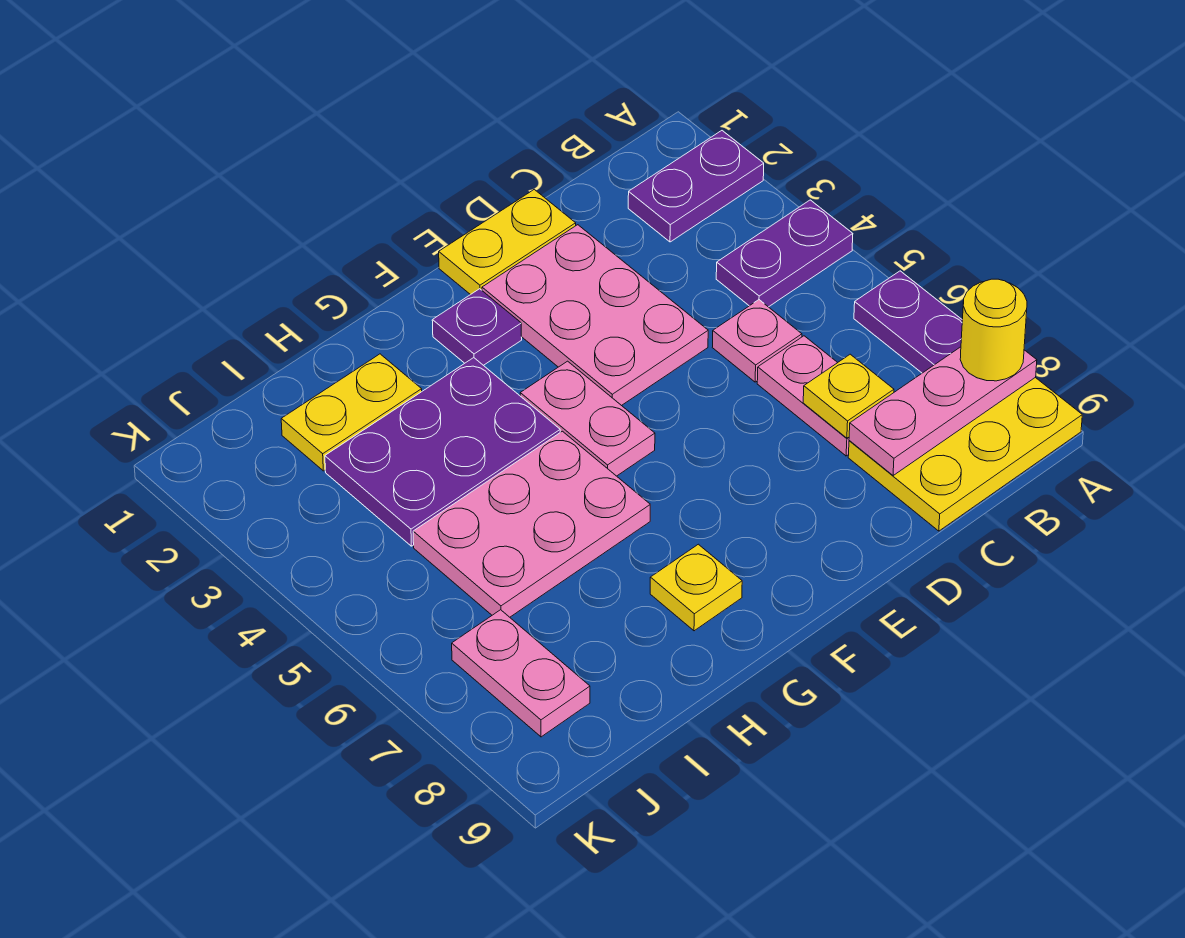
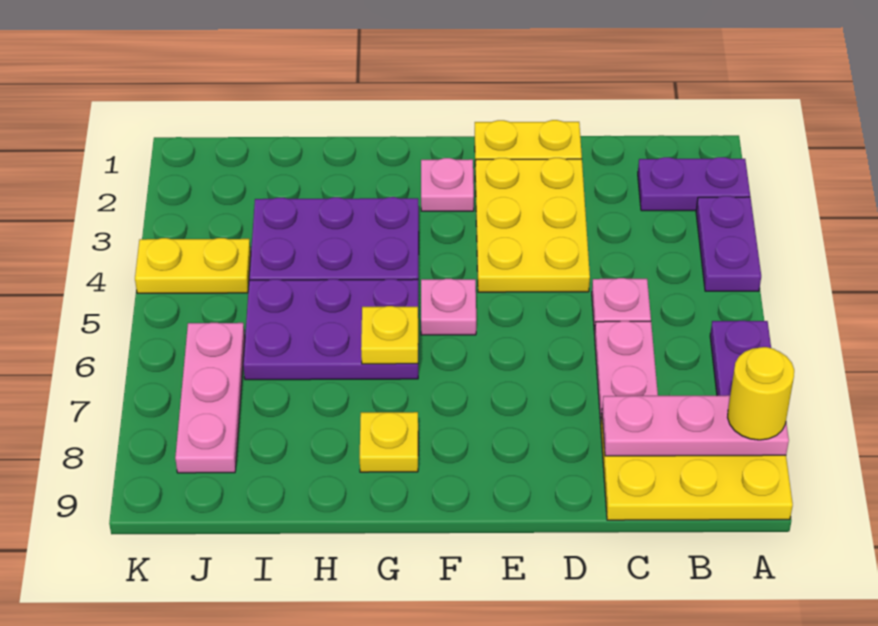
purple 1x2 plate [716,200,853,307] -> purple 1x2 plate turned to [696,196,761,291]
yellow 1x1 plate [803,354,894,438] -> yellow 1x1 plate moved to [361,306,418,364]
pink 2x3 plate [482,225,708,406] -> yellow 2x3 plate [475,158,590,292]
purple 1x1 plate [432,289,522,365] -> pink 1x1 plate [421,158,474,211]
pink 1x2 plate [520,361,655,476] -> pink 1x1 plate [421,279,476,335]
pink 2x3 plate [413,431,650,617] -> purple 2x3 plate [243,279,418,380]
yellow 1x2 plate [281,354,422,471] -> yellow 1x2 plate moved to [135,238,251,293]
pink 1x2 plate [452,610,590,737] -> pink 1x3 plate [175,323,245,473]

